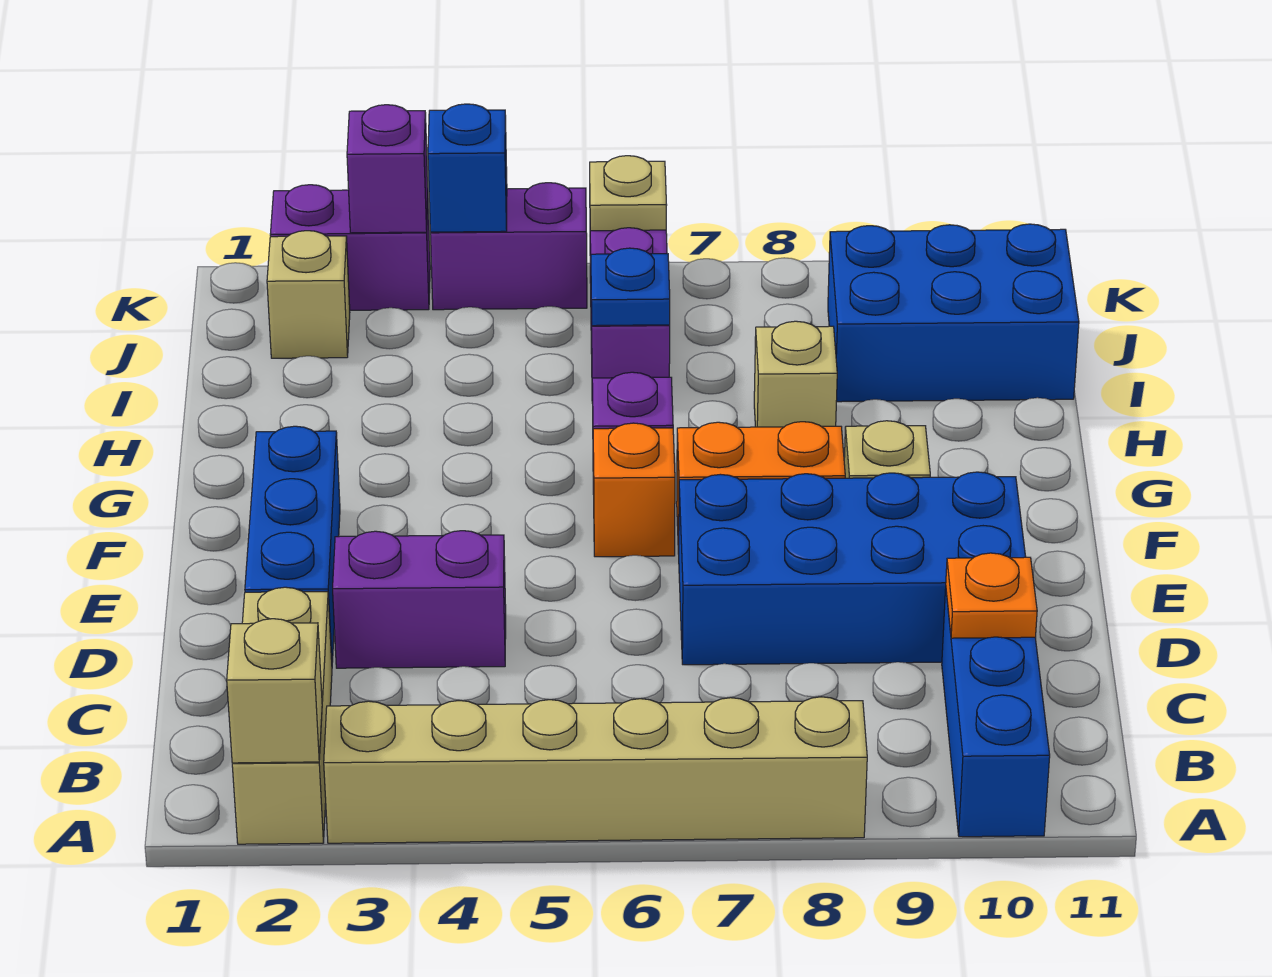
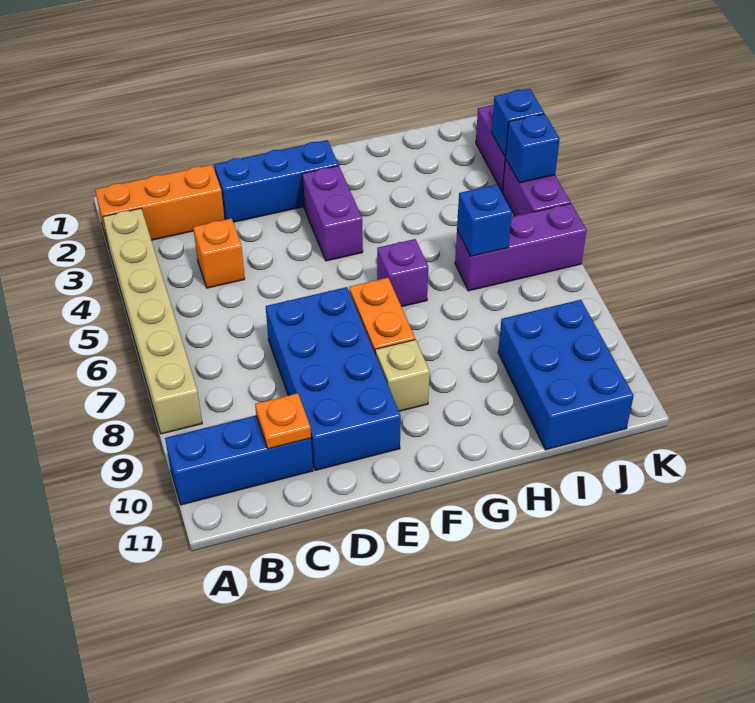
tan 1x3 brick [232,587,332,844] -> orange 1x3 brick [95,165,225,244]
tan 1x1 brick [227,619,322,763] -> none
purple 1x2 brick [333,531,506,668] -> purple 1x2 brick moved to [302,166,363,261]
orange 1x1 brick [593,423,675,557] -> orange 1x1 brick moved to [193,218,245,288]
tan 1x1 brick [754,321,837,427] -> none
blue 1x1 plate [591,248,670,326] -> blue 1x1 brick [457,185,512,256]
tan 1x1 brick [267,231,350,358] -> none
purple 1x1 brick [347,105,428,233] -> blue 1x1 brick [492,89,544,157]
tan 1x1 plate [590,156,667,231] -> none

